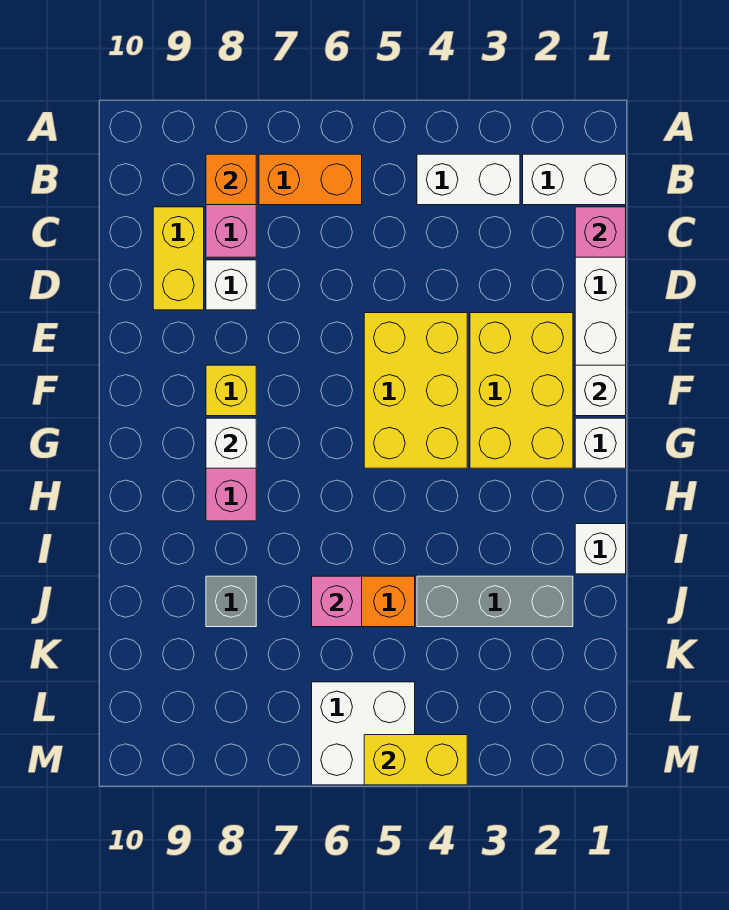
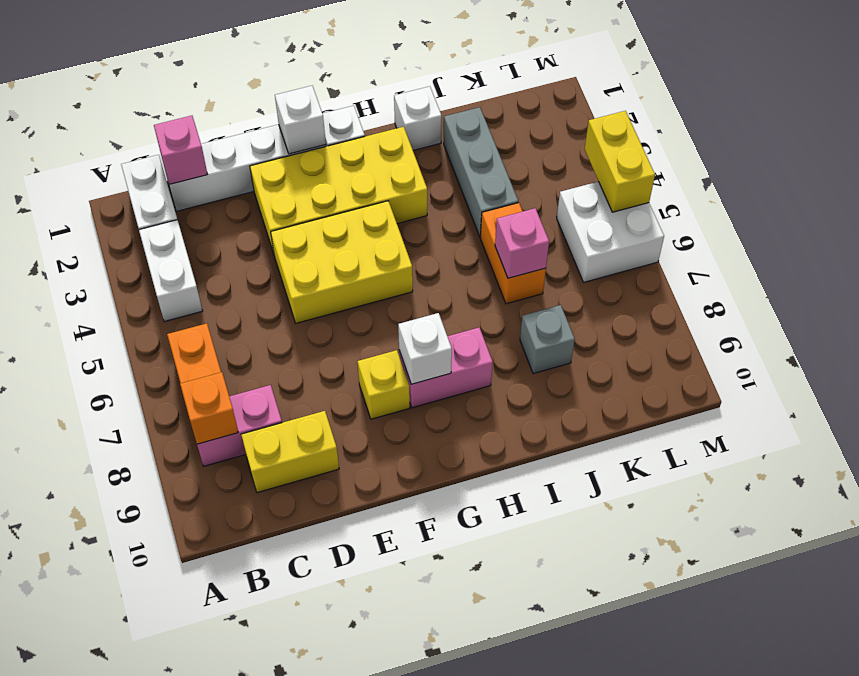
white 1x1 brick [206,260,256,310] -> none
yellow 2x3 brick [470,313,573,468] -> yellow 2x4 brick [250,127,427,254]

